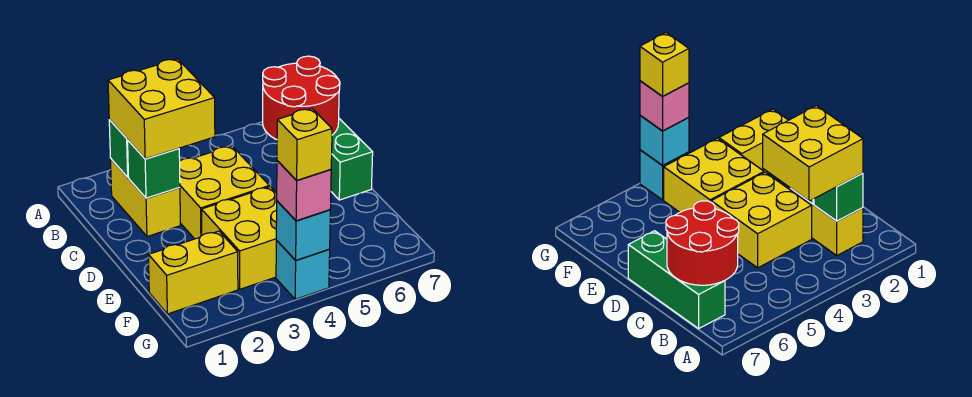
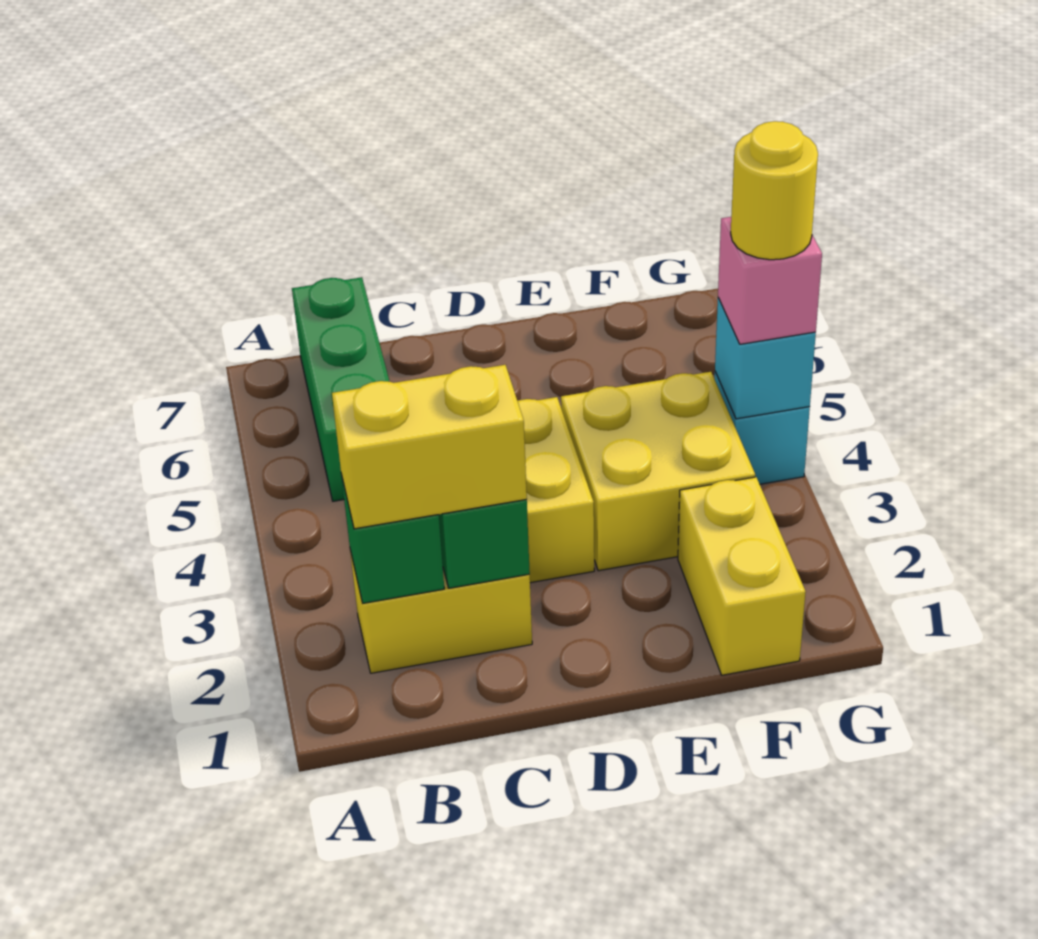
yellow 2x2 brick [108,59,215,159] -> yellow 1x2 brick [332,365,527,529]
red 2x2 round brick [263,56,340,140] -> none
green 1x3 brick [331,119,373,200] -> green 1x3 brick turned to [292,277,390,501]
yellow 1x1 brick [277,109,332,180] -> yellow 1x1 round brick [731,121,818,260]

